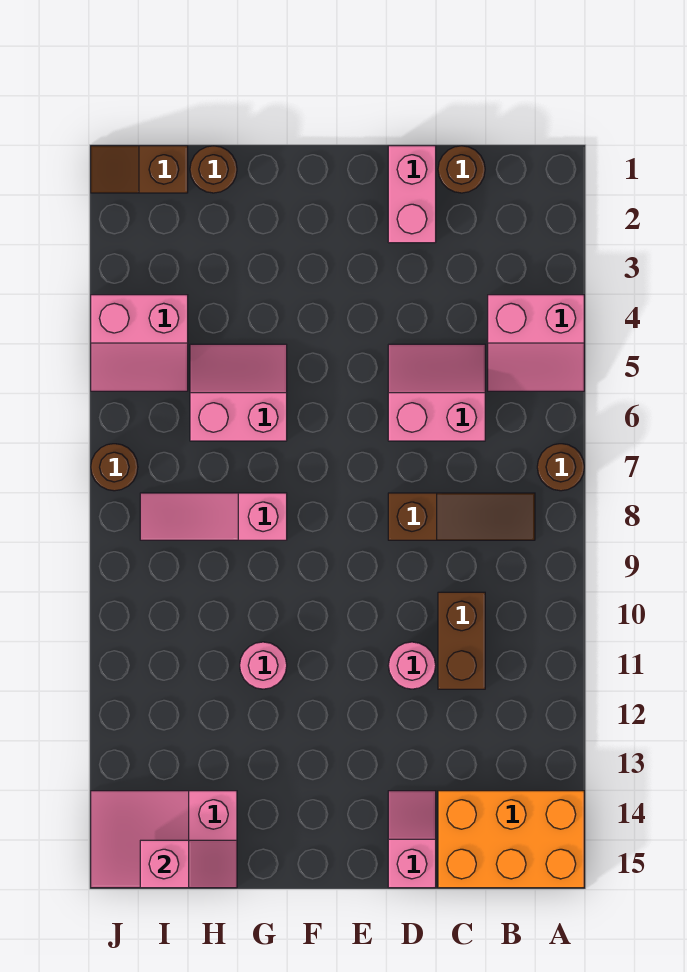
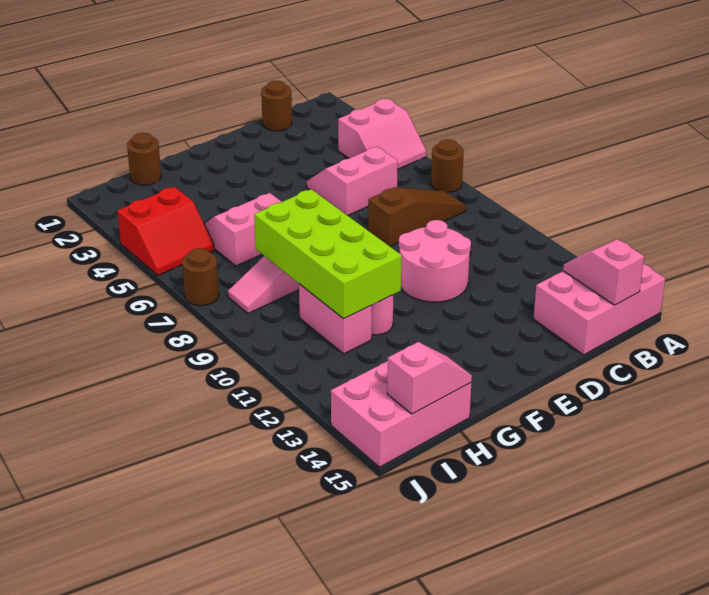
orange 2x3 brick [438,791,584,888] -> pink 2x3 brick [534,264,665,355]
brown 1x2 brick [438,592,485,689] -> none
pink 1x2 brick [388,146,436,243] -> pink 1x2 brick moved to [299,284,372,354]
pink 1x1 round brick [388,642,436,689] -> pink 2x2 round brick [399,220,471,302]
pink 1x2 slope [388,791,436,888] -> pink 1x2 slope moved to [563,239,644,305]
none -> lime 2x4 brick [254,189,402,319]
pink 2x3 slope [91,791,237,888] -> pink 2x3 brick [331,361,471,467]
brown 1x2 slope [91,146,188,193] -> none
pink 2x2 slope [91,295,188,391] -> red 2x2 slope [117,187,214,275]

